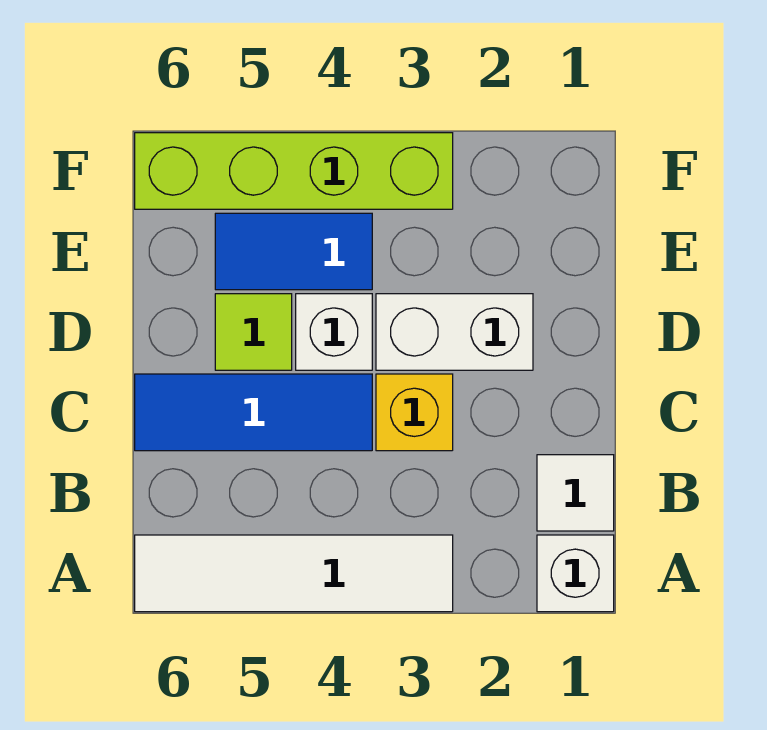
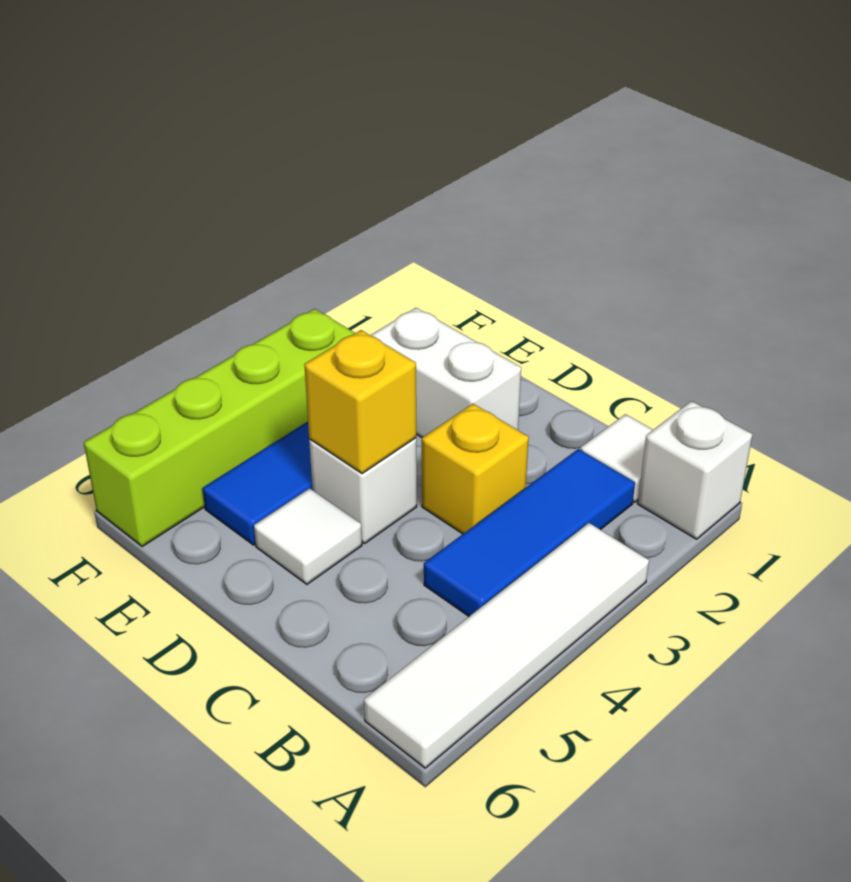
blue 1x3 tile [135,374,372,451] -> blue 1x3 tile moved to [424,449,635,616]
white 1x2 brick [376,294,533,370] -> white 1x2 brick turned to [370,308,521,438]
none -> yellow 1x1 brick [304,330,416,474]
lime 1x1 tile [215,294,292,370] -> white 1x1 tile [254,488,362,584]

